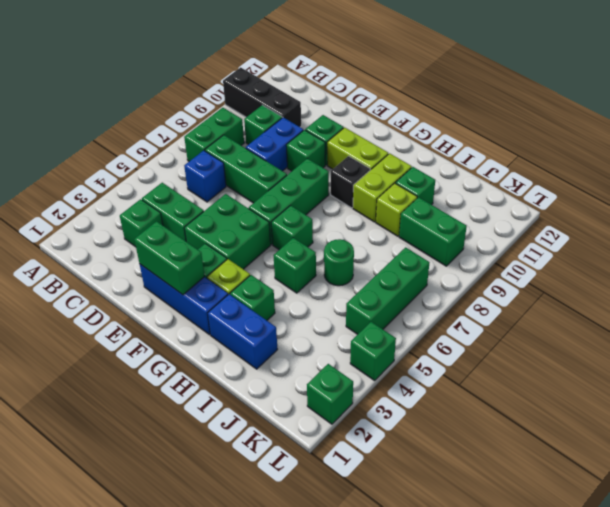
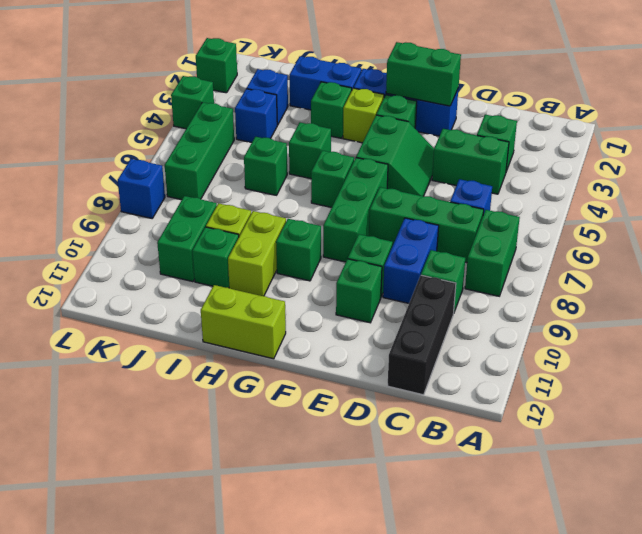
black 1x3 brick [223,67,301,127] -> black 1x3 brick turned to [388,275,456,395]
green 2x2 brick [184,194,271,269] -> green 2x2 slope [356,115,434,196]
lime 1x2 brick [327,127,388,170] -> lime 1x2 brick moved to [201,285,286,359]
black 1x1 brick [331,156,370,208] -> green 1x1 brick [276,219,321,281]
green 1x1 round brick [324,239,354,286] -> green 1x1 brick [244,137,287,195]
none -> blue 1x1 brick [247,69,288,125]
none -> blue 1x1 brick [235,89,277,143]
green 1x2 brick [399,197,467,266] -> green 1x2 brick turned to [157,196,217,282]
none -> blue 1x1 brick [118,159,165,218]

